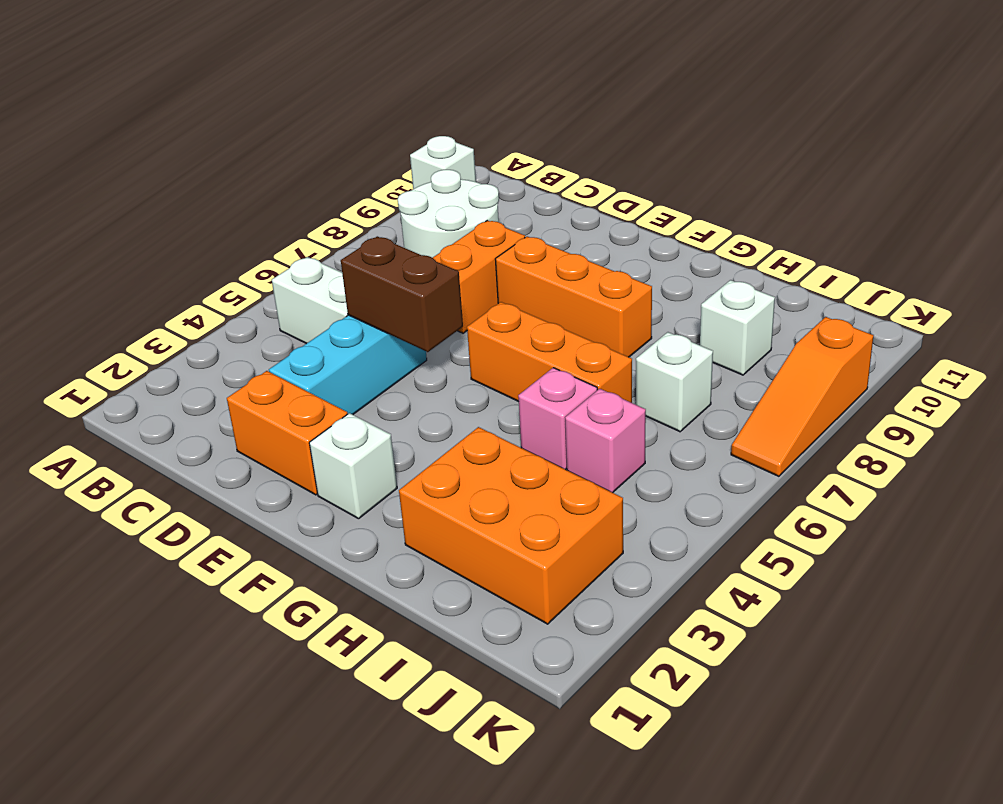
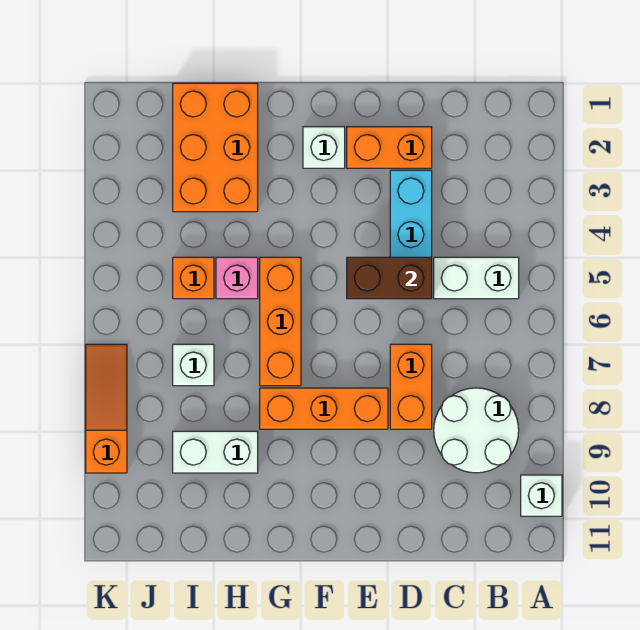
orange 1x3 brick [467,302,632,403] -> orange 1x3 brick turned to [260,257,301,386]
orange 2x3 brick [399,427,623,624] -> orange 2x3 brick turned to [173,83,258,212]
pink 1x1 brick [565,389,646,493] -> orange 1x1 brick [173,257,214,299]
white 1x1 brick [700,280,775,375] -> white 1x2 brick [173,431,258,473]

